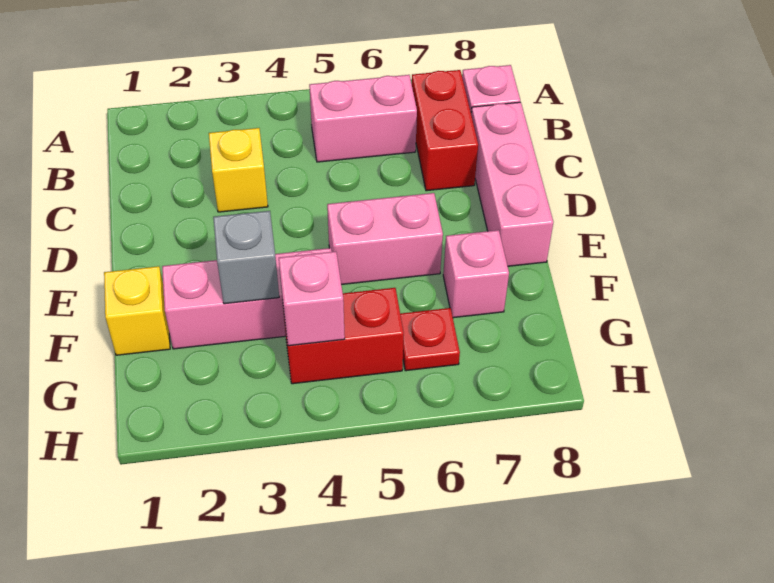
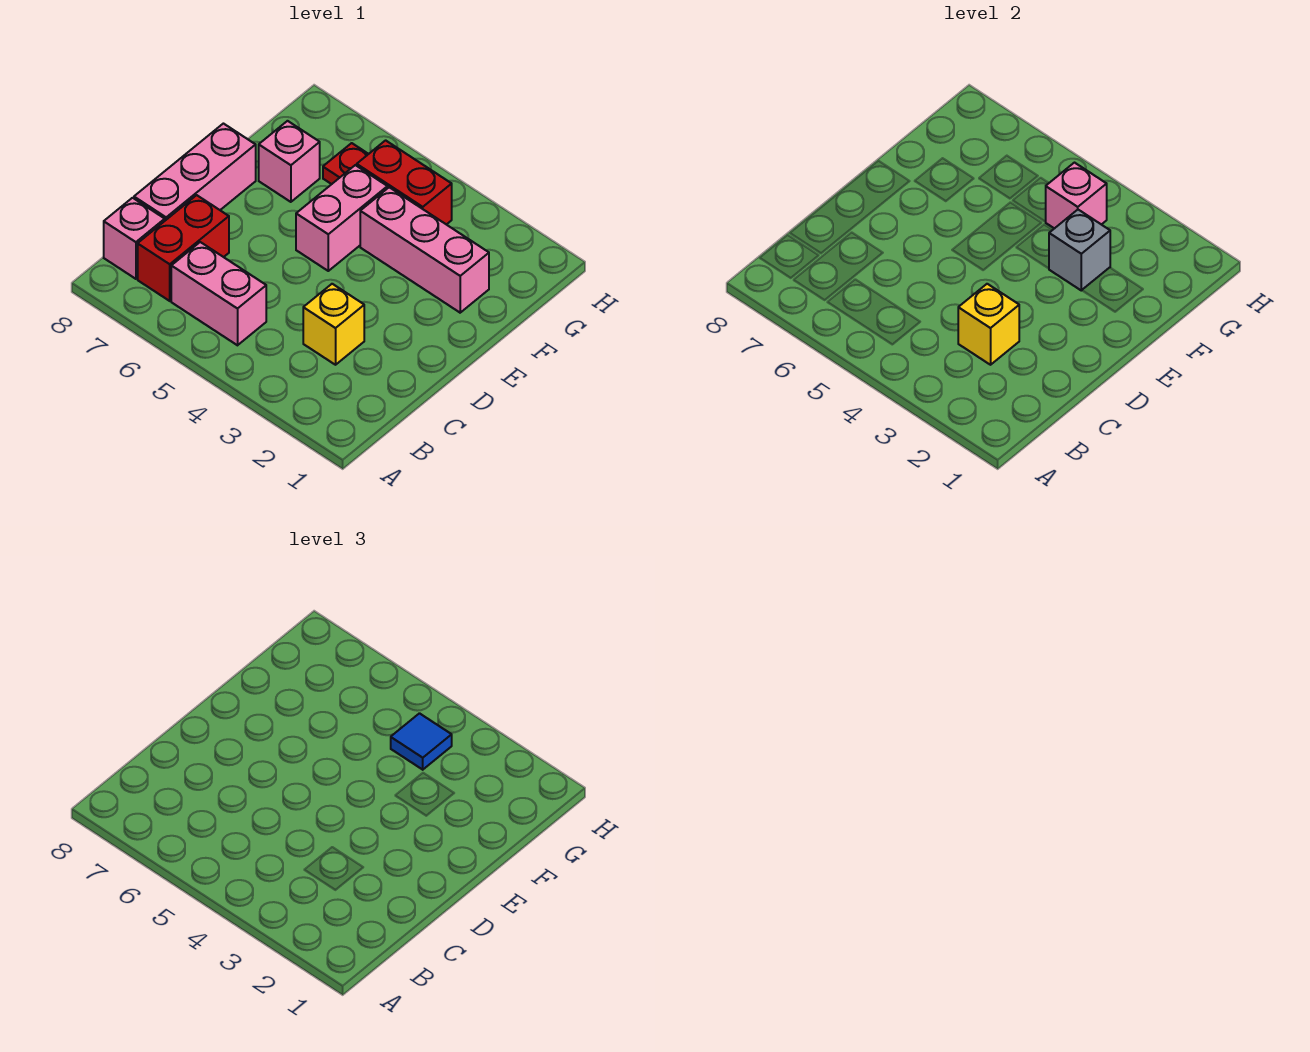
pink 1x2 brick [327,193,443,285] -> pink 1x2 brick turned to [296,165,388,271]
yellow 1x1 brick [104,266,170,355] -> yellow 1x1 brick moved to [958,284,1019,365]
none -> blue 1x1 tile [391,713,452,770]

